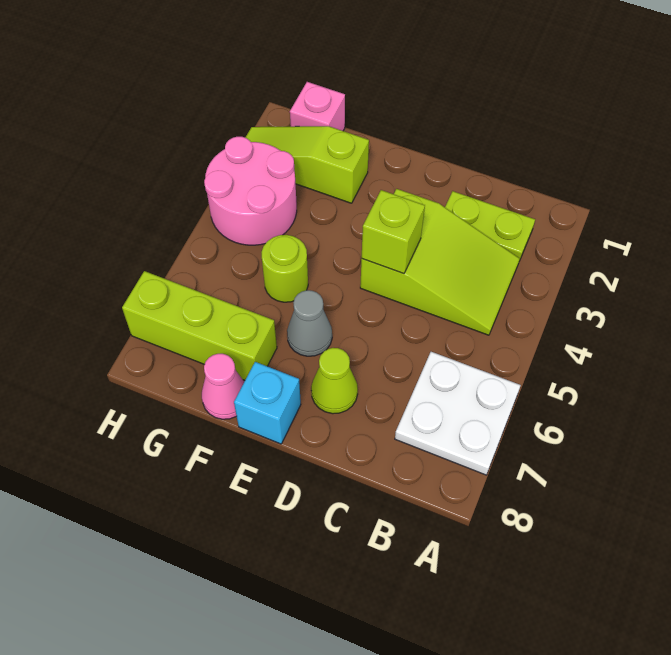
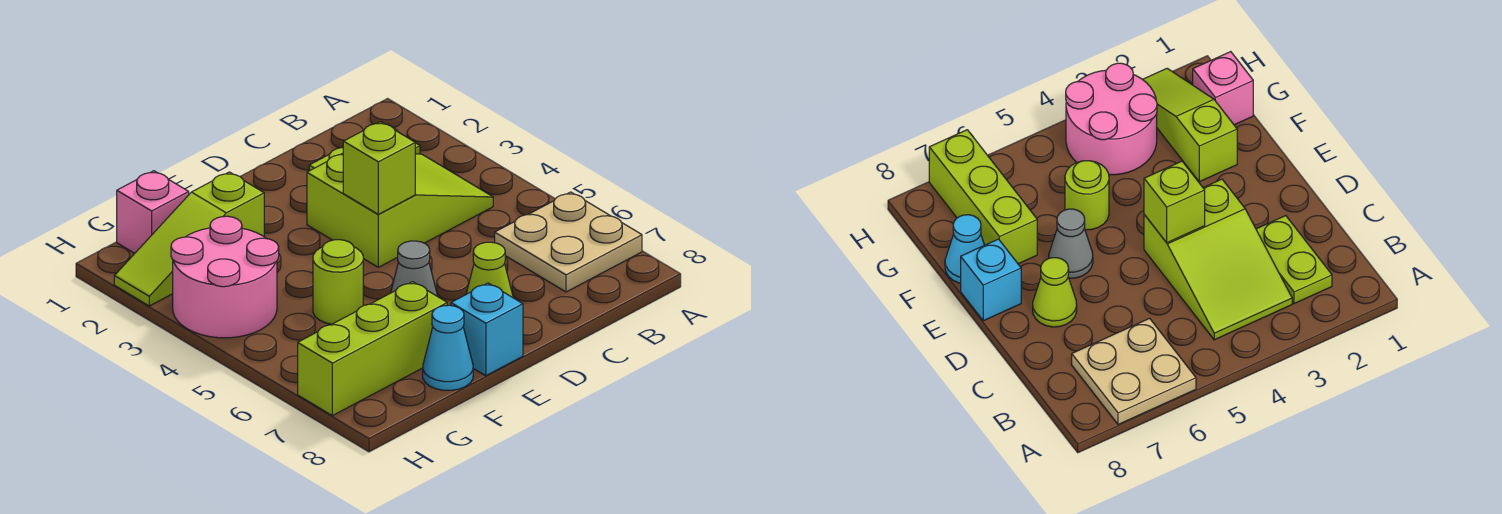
white 2x2 plate [395,352,521,475] -> tan 2x2 plate [495,192,642,292]
pink 1x1 cone [202,354,244,419] -> cyan 1x1 cone [423,305,473,390]

